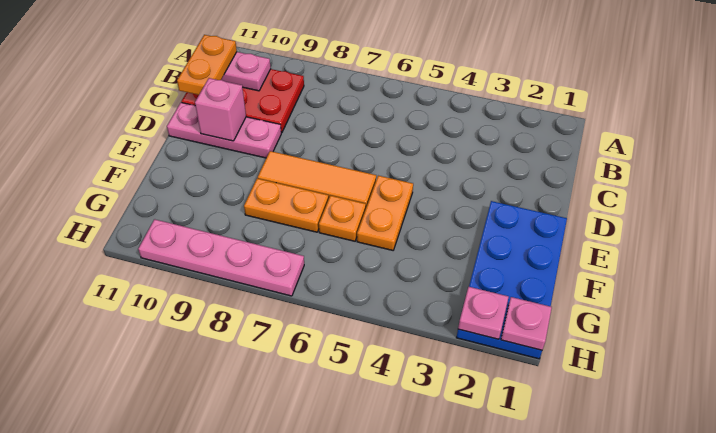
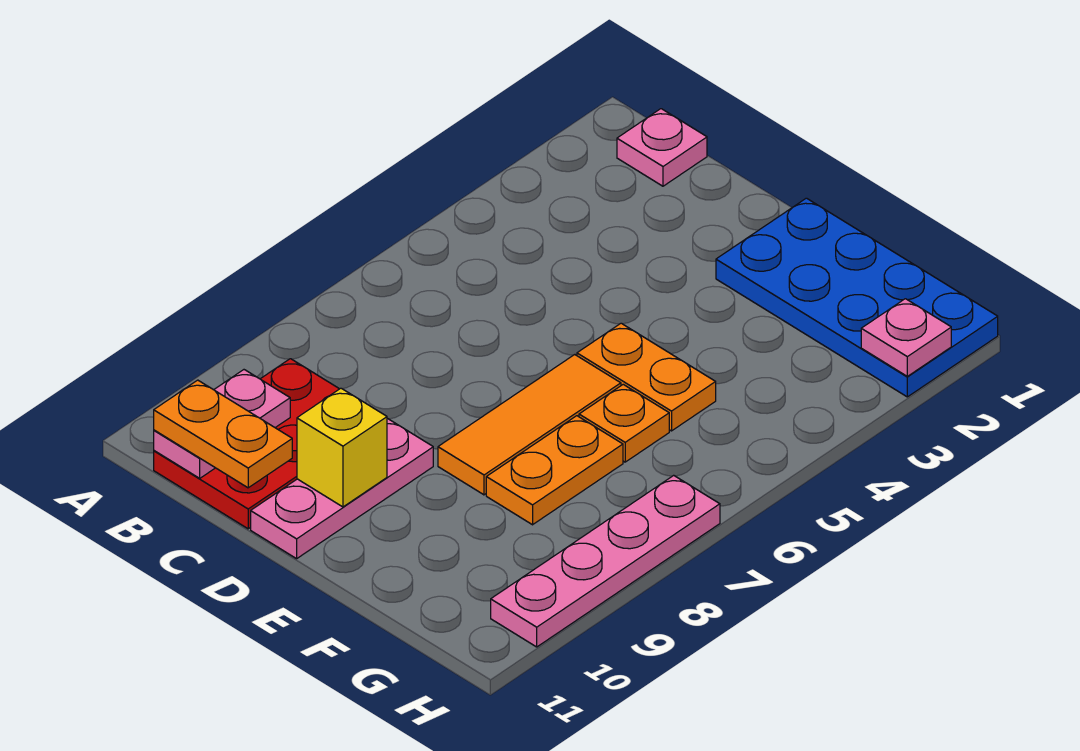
pink 1x1 brick [195,78,246,141] -> yellow 1x1 brick [297,388,387,507]
pink 1x1 plate [501,297,552,350] -> pink 1x1 plate moved to [617,109,707,186]

